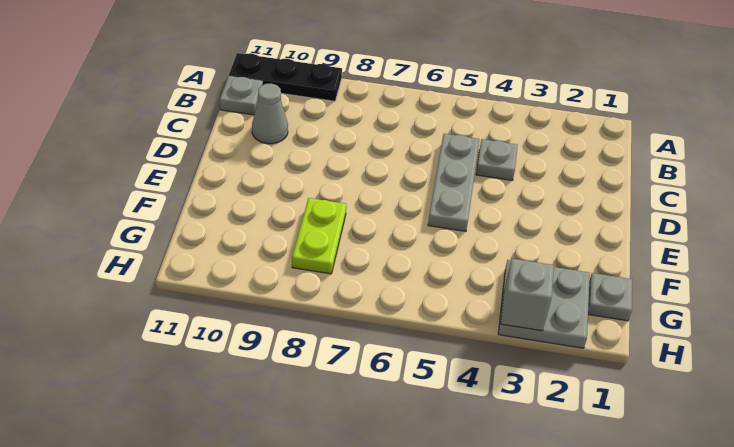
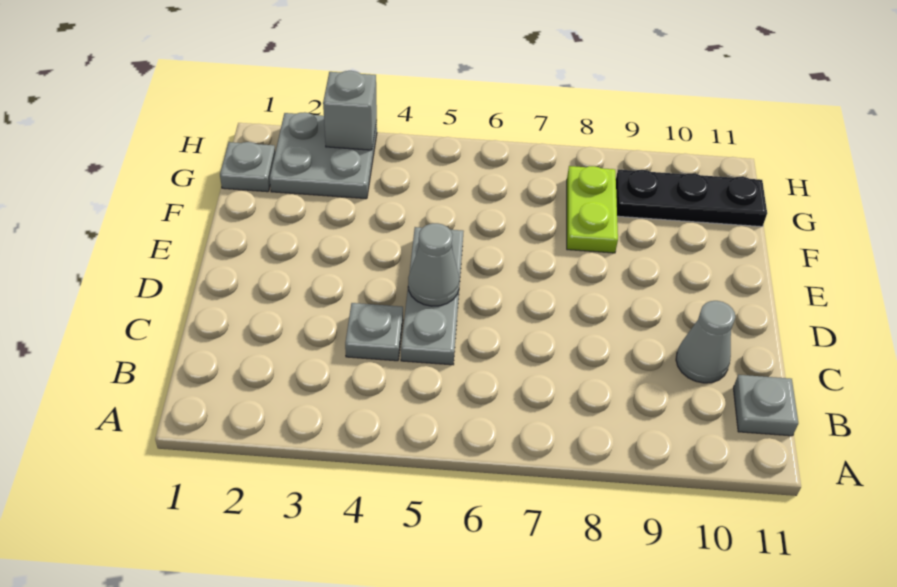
black 1x3 plate [229,53,342,101] -> black 1x3 plate moved to [616,170,767,227]
none -> grey 1x1 cone [408,223,460,306]

